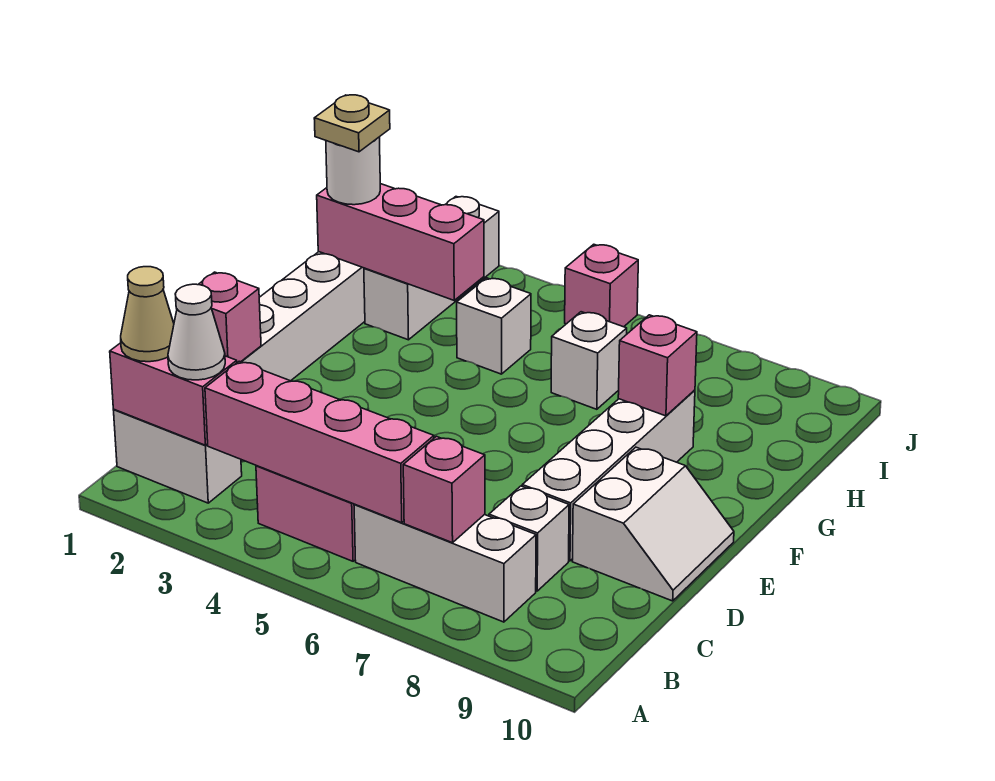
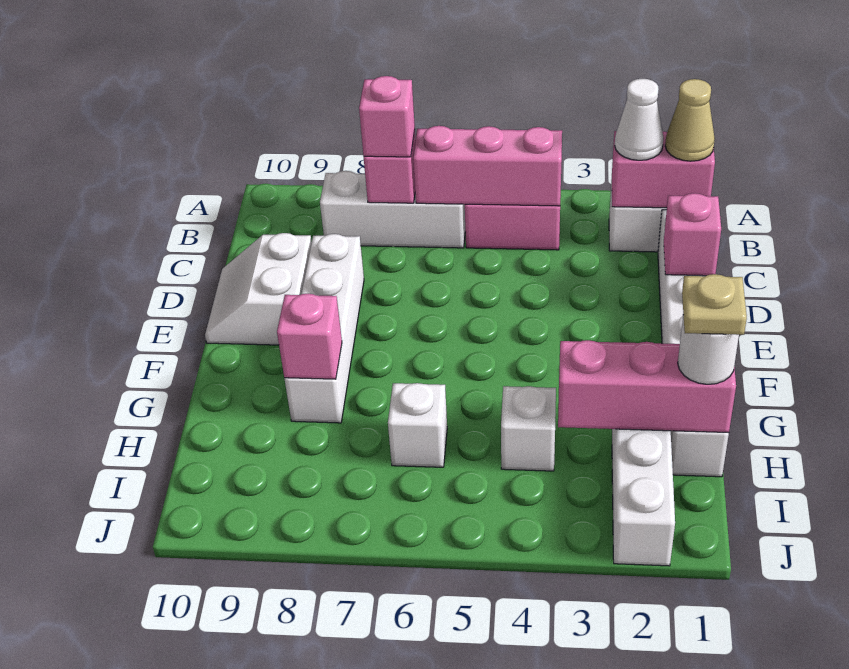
pink 1x4 brick [205,361,434,523] -> pink 1x3 brick [413,126,562,206]
white 1x1 brick [489,486,569,591] -> none
pink 1x1 brick [565,244,638,327] -> pink 1x1 brick moved to [359,76,415,157]

